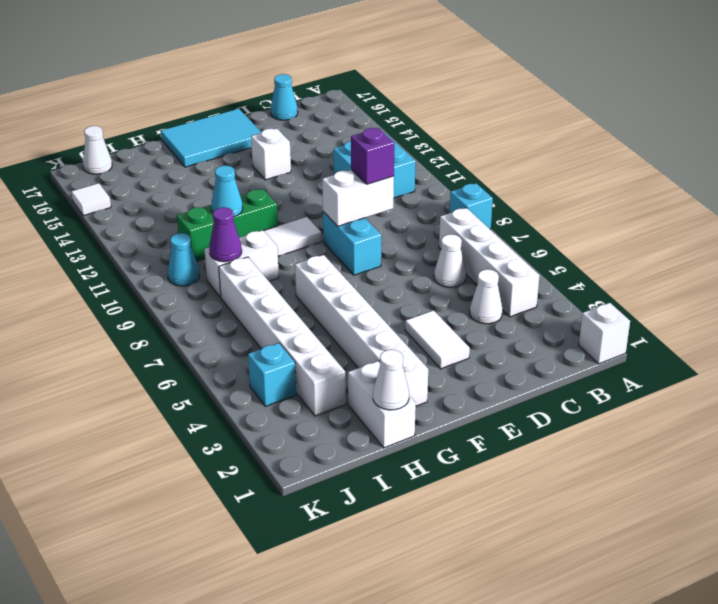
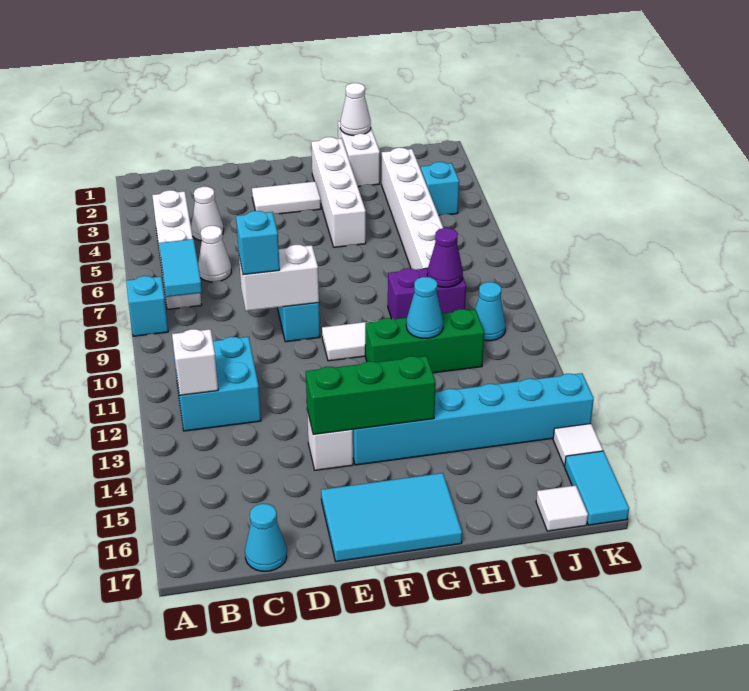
white 1x1 brick [579,303,630,364] -> white 1x1 brick moved to [172,329,218,395]
none -> cyan 1x2 tile [159,239,202,297]
purple 1x1 brick [351,128,394,184] -> cyan 1x1 brick [236,211,280,275]
white 1x2 tile [405,310,470,369] -> white 1x2 tile turned to [252,181,321,214]
none -> green 1x3 brick [306,356,436,435]
none -> cyan 1x6 brick [353,373,594,465]
white 1x6 brick [295,255,428,406] -> white 1x4 brick [311,137,366,247]
white 1x2 brick [204,230,279,297] -> purple 1x2 brick [388,268,466,319]
white 1x1 cone [83,126,112,174] -> white 1x1 tile [536,485,588,531]
none -> cyan 1x2 tile [565,451,629,525]

